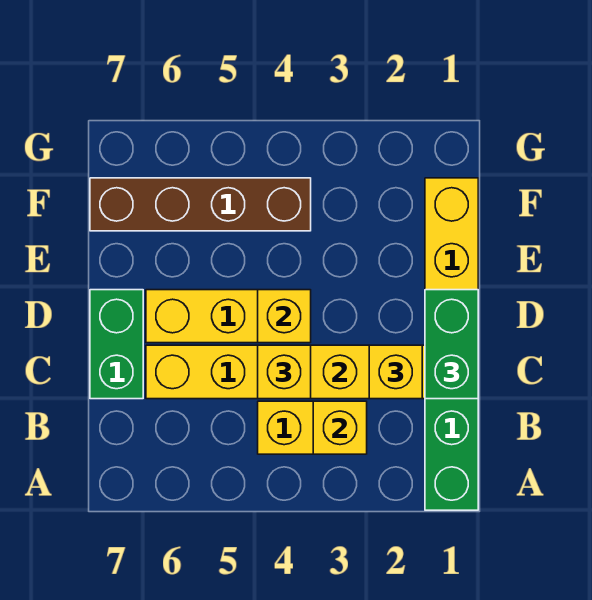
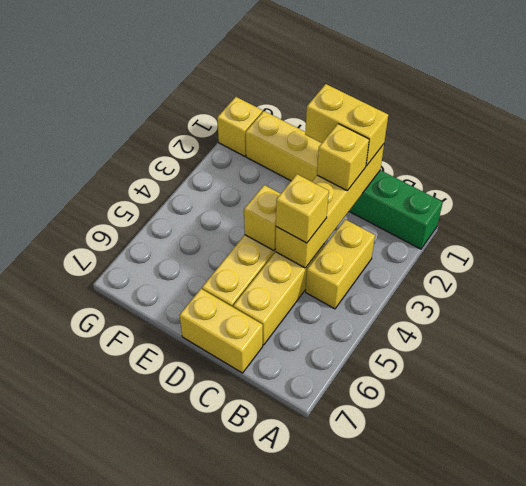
yellow 1x1 brick [313,401,367,454] -> yellow 1x1 brick moved to [217,97,262,156]
green 1x2 brick [425,290,478,399] -> yellow 1x2 brick [305,84,388,166]
green 1x2 brick [90,290,143,399] -> yellow 1x2 brick [180,289,263,373]
brown 1x4 brick [90,178,311,231] -> none

